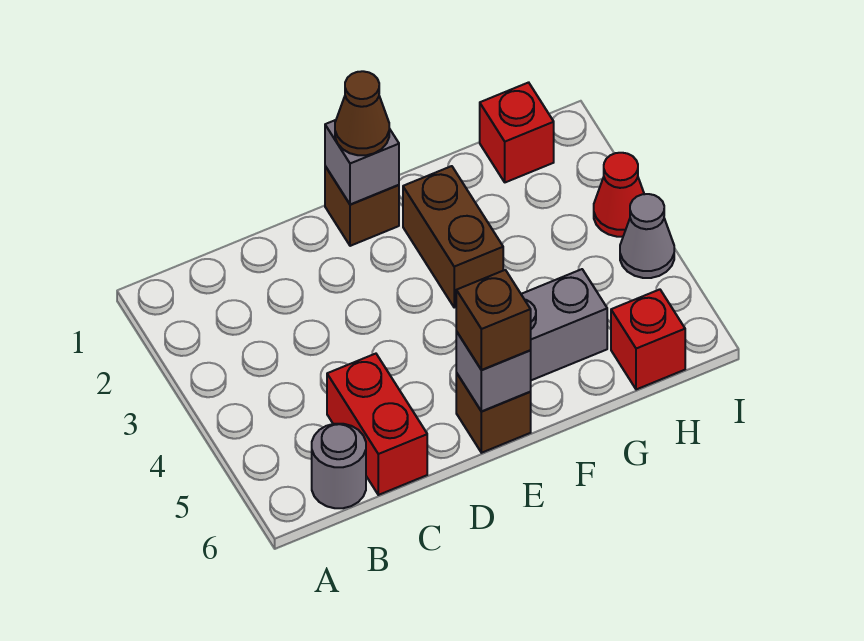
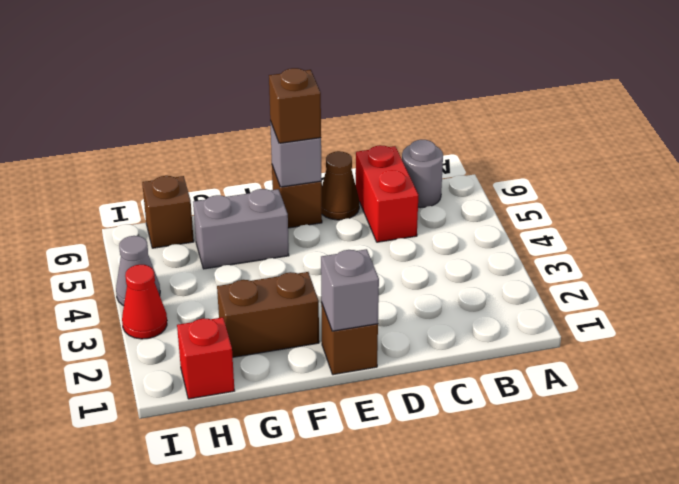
brown 1x1 cone [335,71,389,155] -> brown 1x1 cone moved to [322,151,359,220]
brown 1x2 brick [403,166,503,307] -> brown 1x2 brick turned to [217,272,319,357]
red 1x1 brick [611,289,685,390] -> brown 1x1 brick [142,176,194,248]

